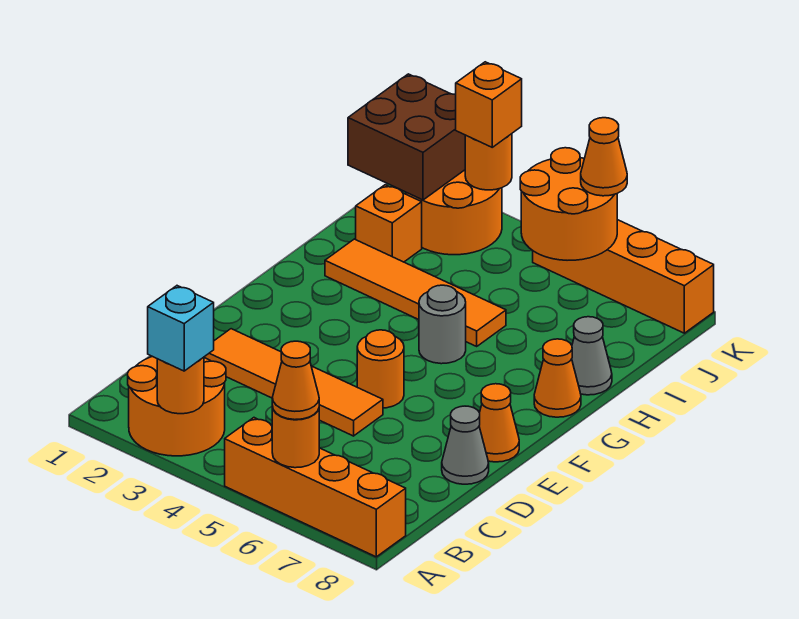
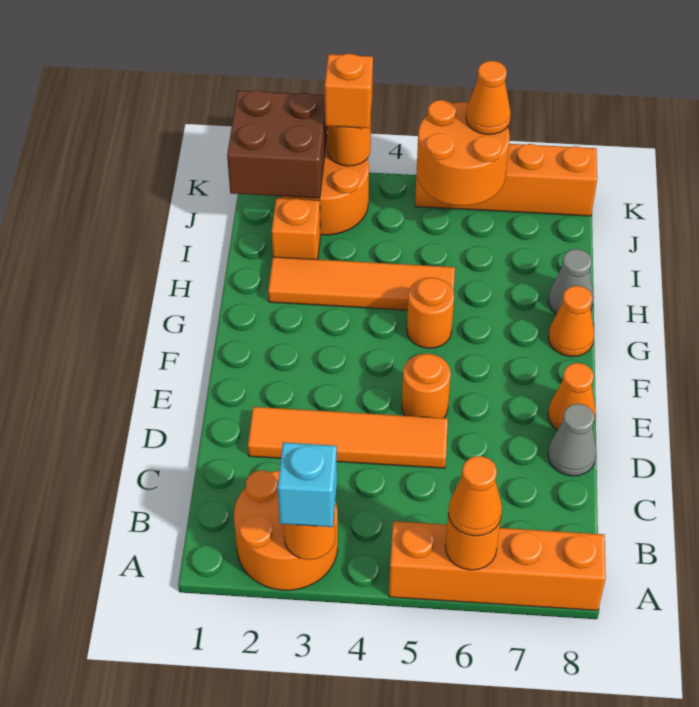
grey 1x1 round brick [419,285,466,364] -> orange 1x1 round brick [407,278,454,348]

